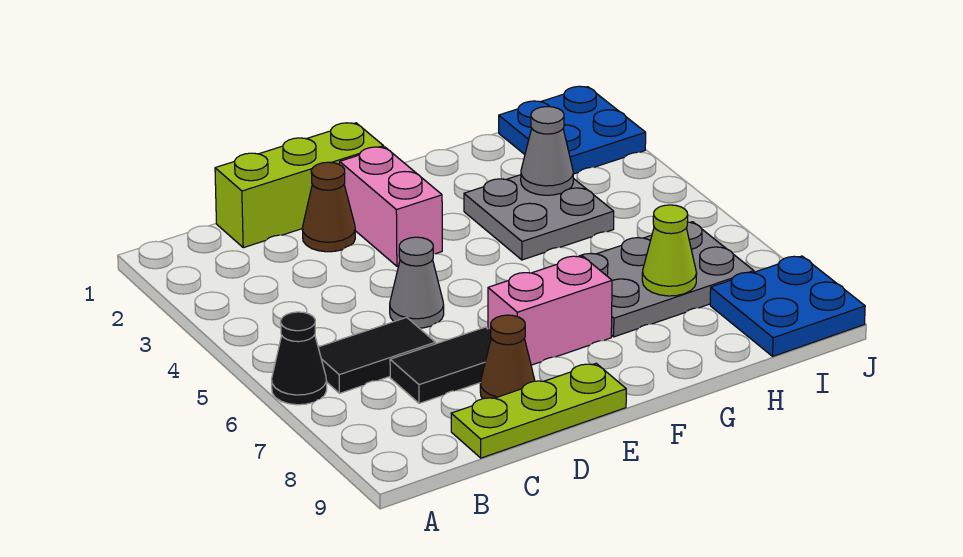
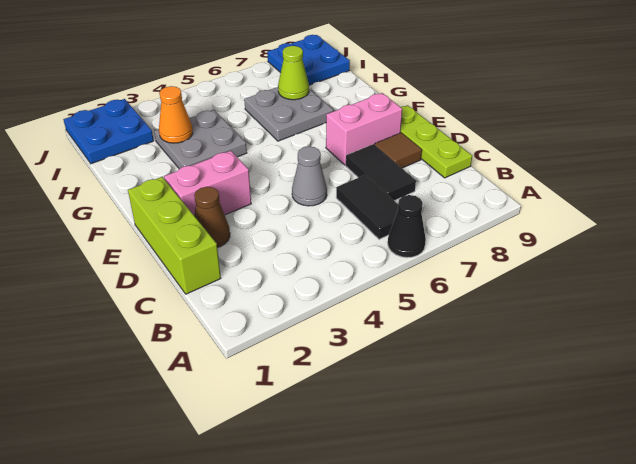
brown 1x1 cone [480,315,535,399] -> brown 1x1 tile [375,133,422,168]
pink 1x2 brick [488,256,612,365] -> pink 1x2 brick turned to [326,93,402,165]
grey 2x3 plate [579,222,754,337] -> grey 2x2 plate [244,87,333,141]
grey 1x1 cone [521,107,573,195] -> orange 1x1 cone [159,86,193,143]

